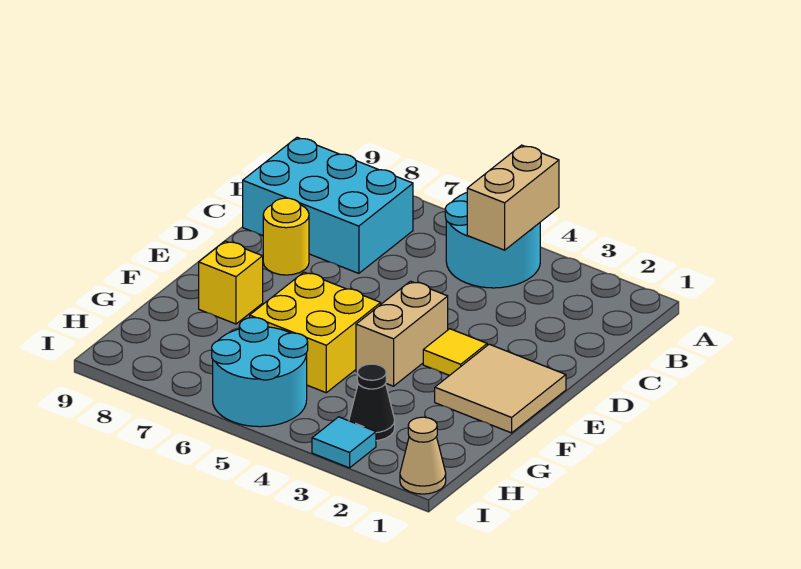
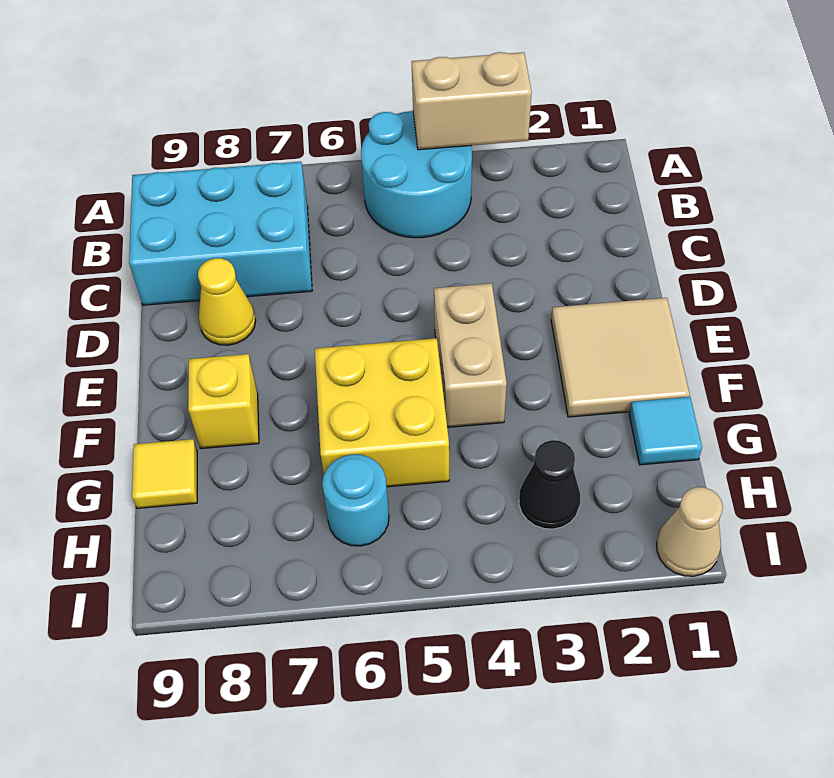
tan 1x2 brick [467,145,559,250] -> tan 1x2 brick turned to [412,52,532,150]
yellow 1x1 round brick [263,198,309,275] -> yellow 1x1 cone [198,258,256,345]
yellow 1x1 tile [423,329,487,375] -> yellow 1x1 tile moved to [132,439,197,508]
cyan 2x2 round brick [212,318,308,427] -> cyan 1x1 round brick [322,454,389,546]
cyan 1x1 tile [312,417,376,468] -> cyan 1x1 tile moved to [629,397,702,465]

